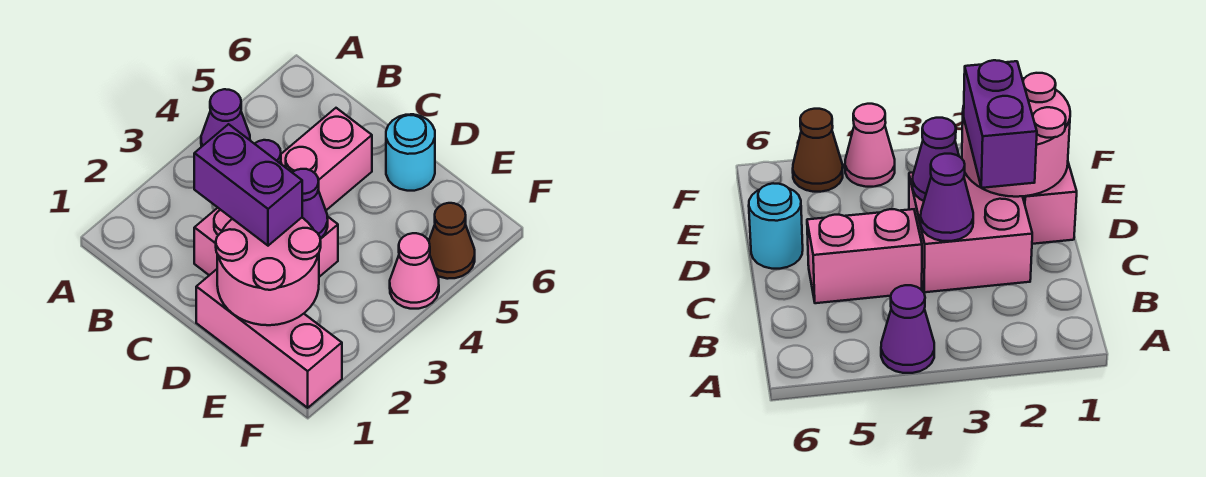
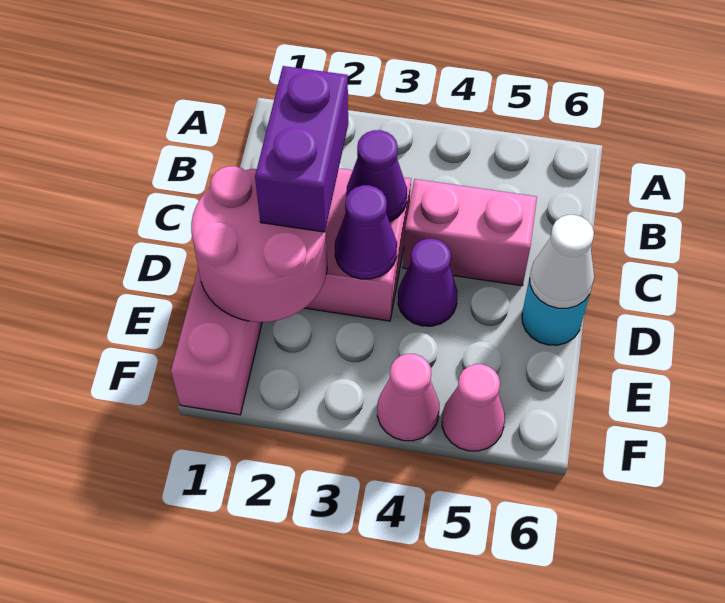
purple 1x1 cone [201,89,250,147] -> purple 1x1 cone moved to [398,239,457,326]
none -> white 1x1 cone [530,215,594,308]
brown 1x1 cone [429,203,475,279] -> pink 1x1 cone [442,364,505,451]

